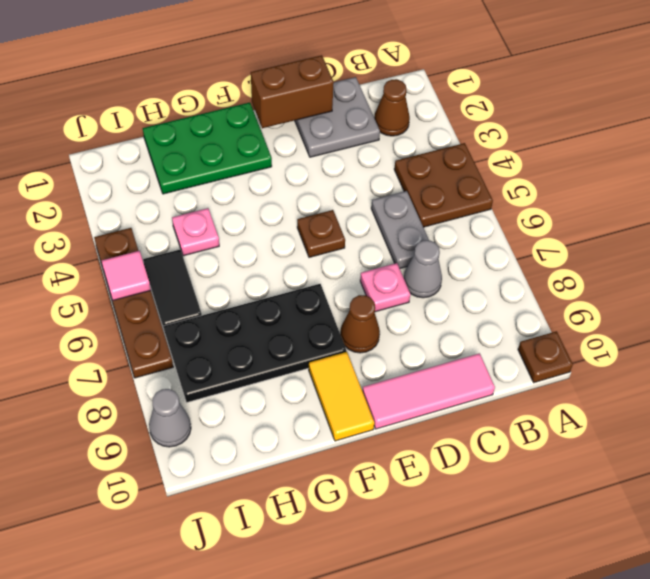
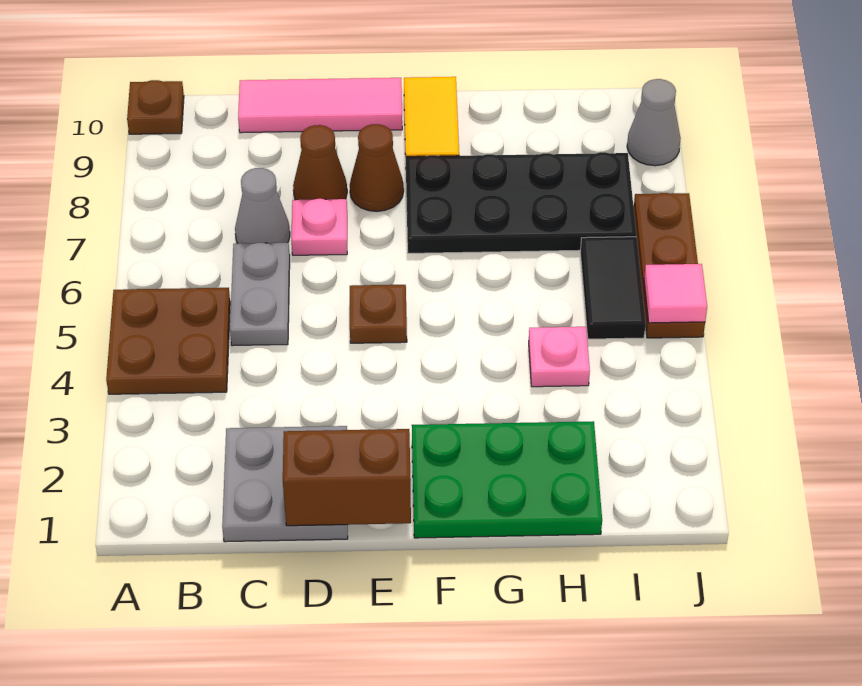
brown 1x1 cone [374,79,410,136] -> brown 1x1 cone moved to [293,125,347,200]
brown 1x4 plate [94,228,173,378] -> brown 1x3 plate [634,193,705,338]

